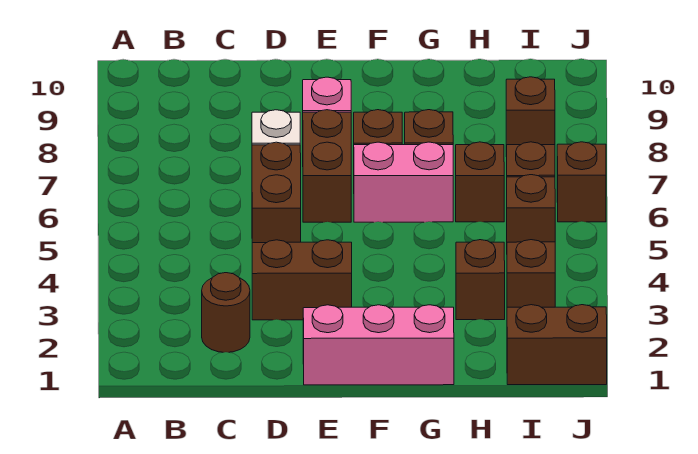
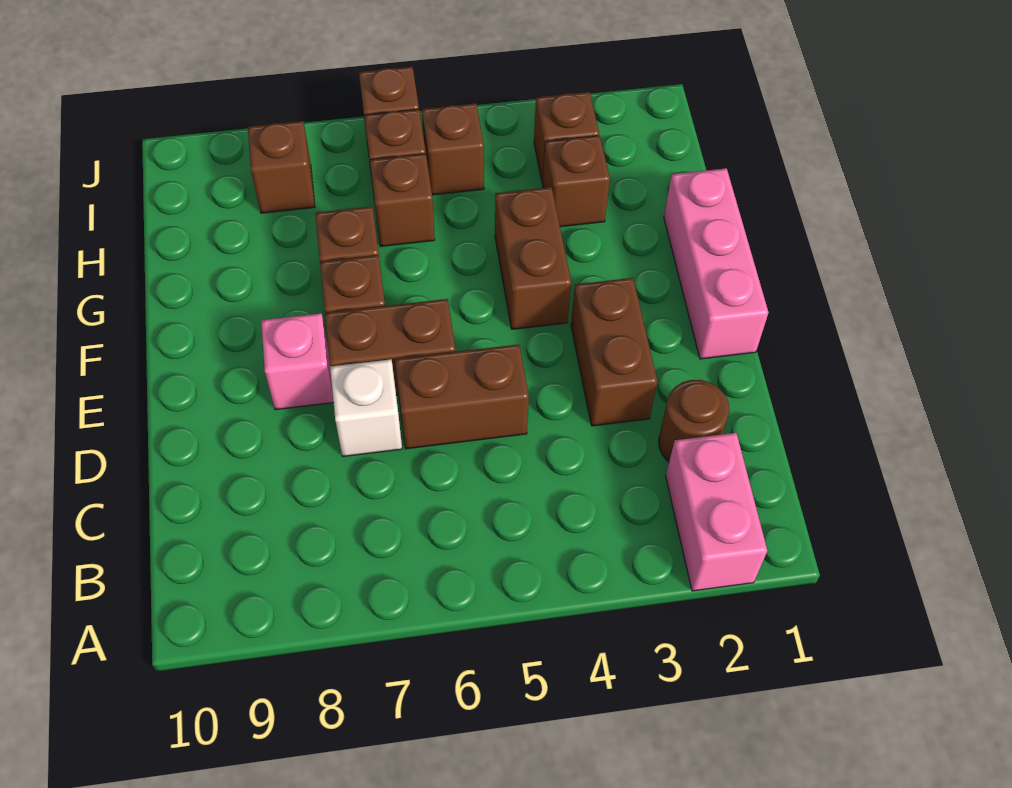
pink 1x2 brick [354,142,453,222] -> pink 1x2 brick moved to [666,433,767,591]
brown 1x2 brick [507,305,607,385] -> brown 1x2 brick moved to [495,187,571,329]

